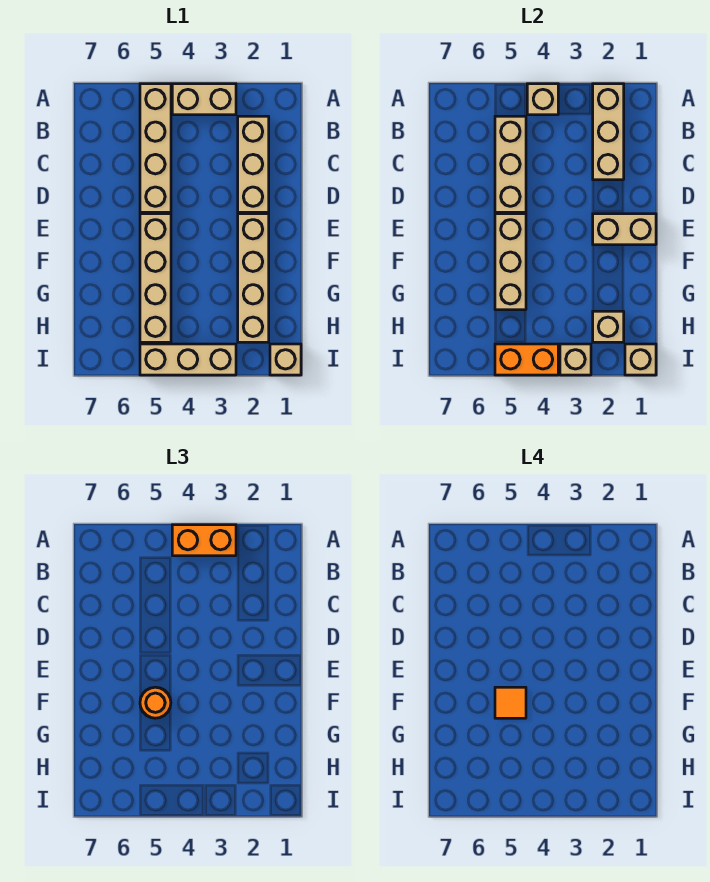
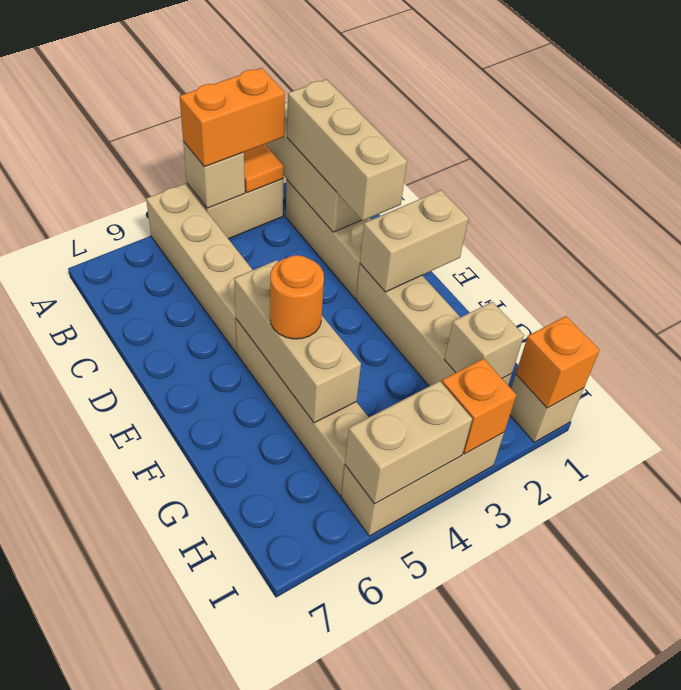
tan 1x3 brick [495,116,526,212] -> tan 1x3 brick moved to [287,79,407,221]
orange 1x1 tile [495,687,526,718] -> orange 1x1 tile moved to [244,144,284,193]
tan 1x1 brick [625,344,656,375] -> orange 1x1 brick [516,316,600,408]
tan 1x1 brick [560,344,591,375] -> orange 1x1 brick [441,358,516,454]
orange 1x2 brick [495,344,558,375] -> tan 1x2 brick [345,381,472,504]

